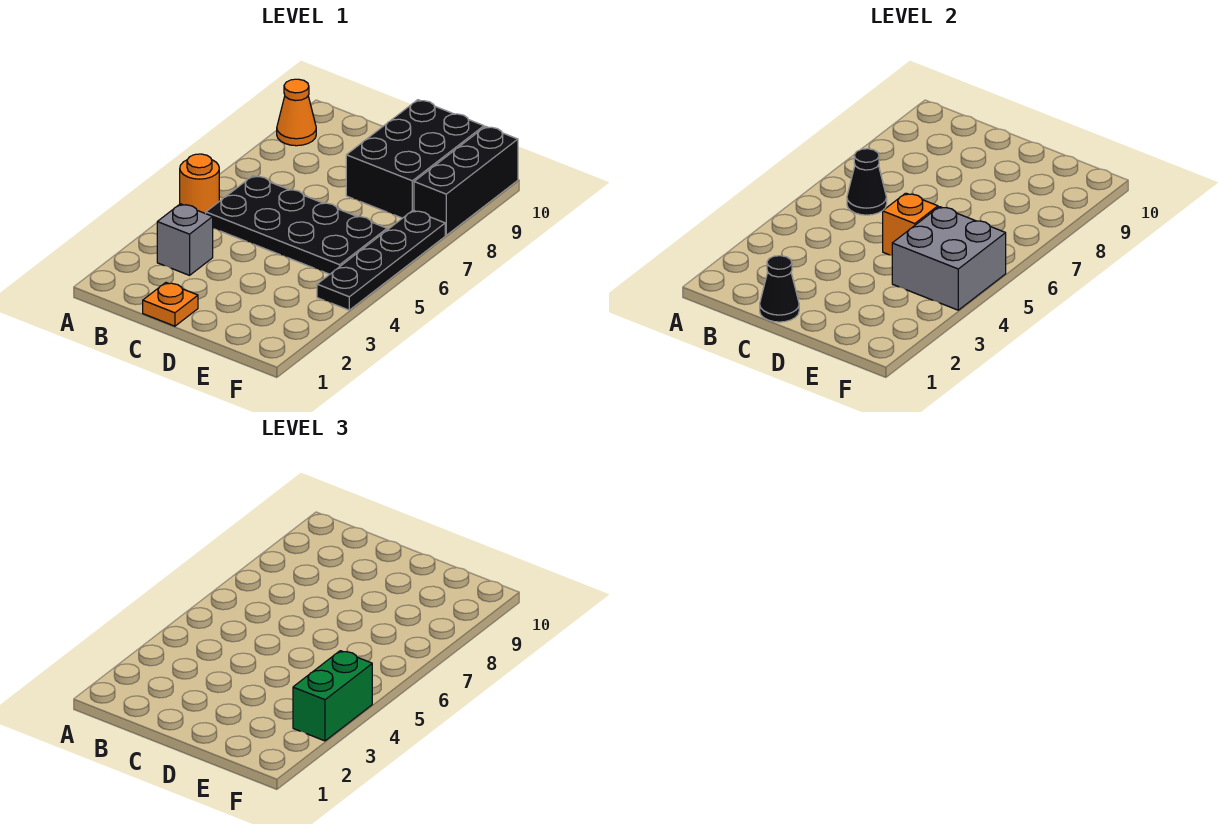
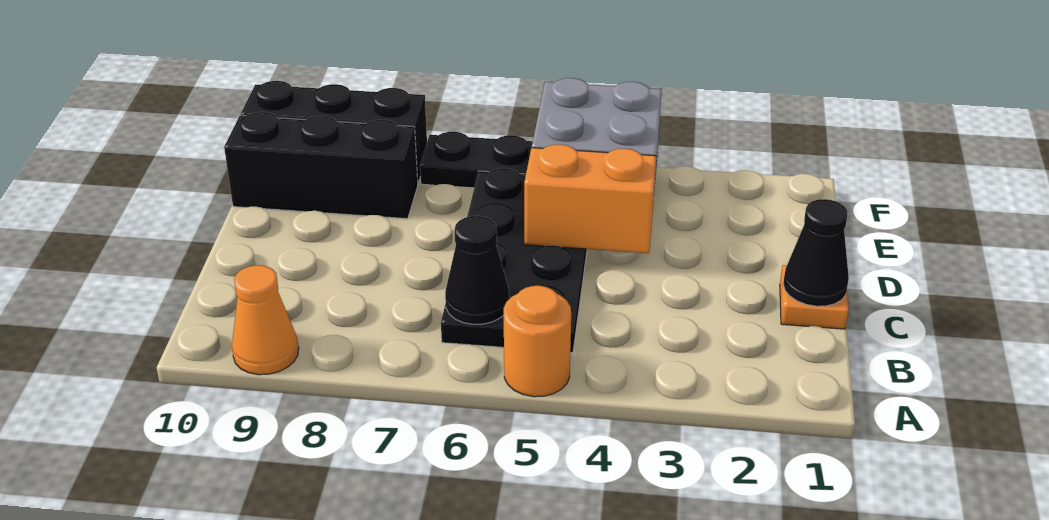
grey 1x1 brick [157,204,213,275] -> none
orange 1x1 brick [883,193,938,255] -> orange 1x2 brick [524,144,656,253]
black 2x3 brick [346,100,484,218] -> black 1x3 brick [224,112,418,219]
green 1x2 brick [293,651,372,741] -> none

